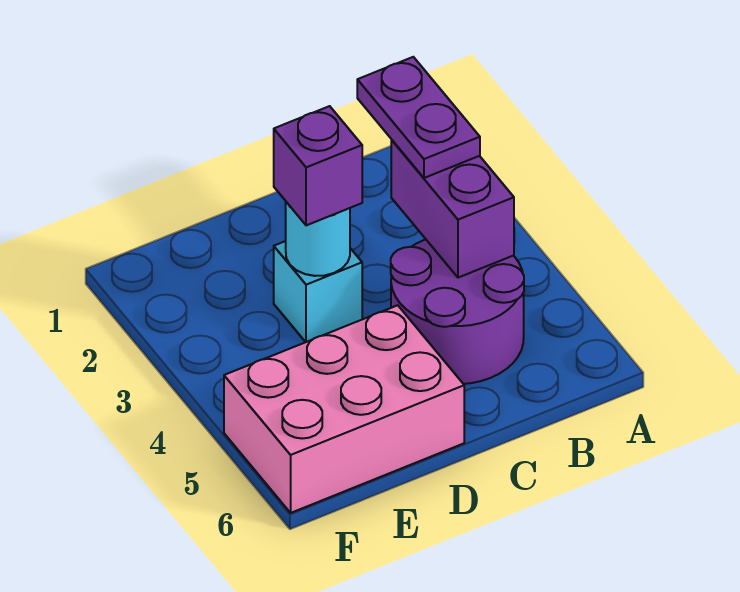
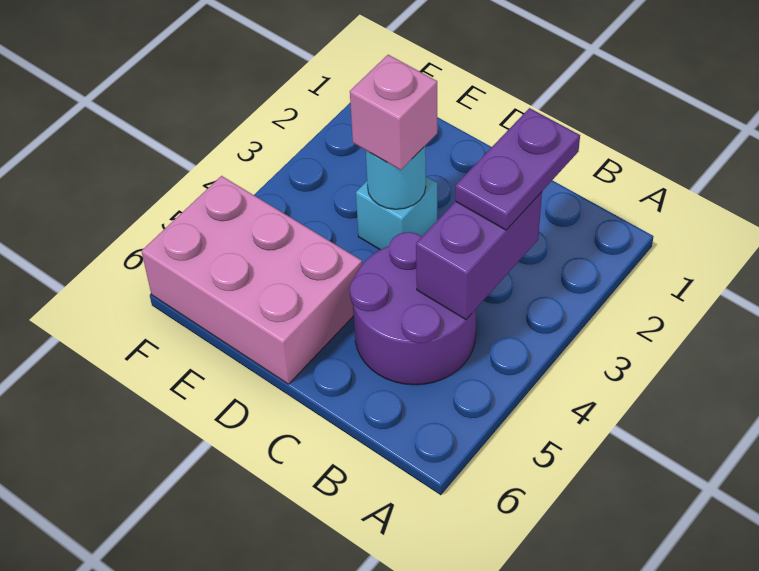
purple 1x1 brick [274,106,362,225] -> pink 1x1 brick [350,55,437,170]

